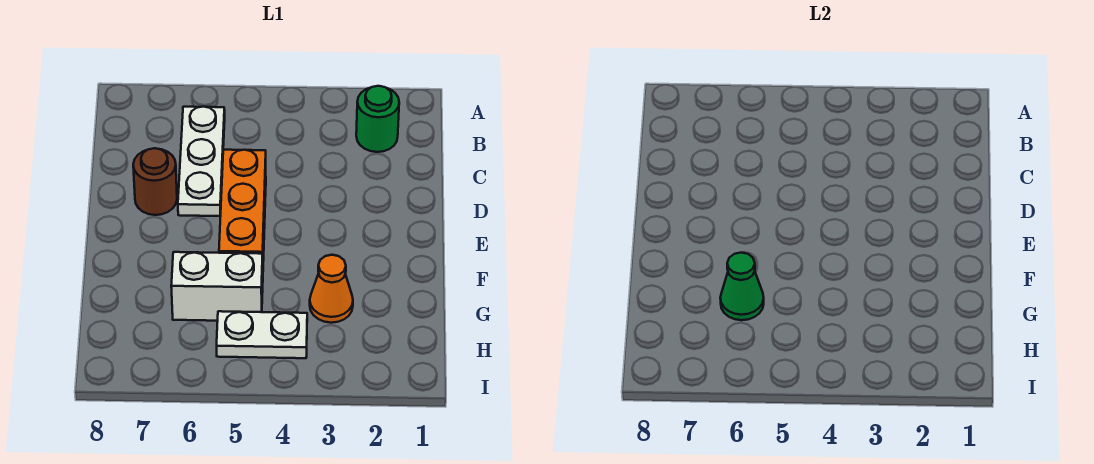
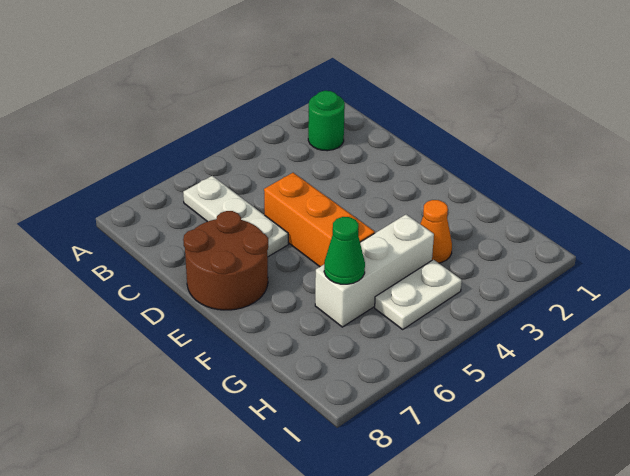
brown 1x1 round brick [133,148,177,215] -> brown 2x2 round brick [183,211,268,310]
white 1x2 brick [171,252,263,321] -> white 1x3 brick [315,215,434,327]

